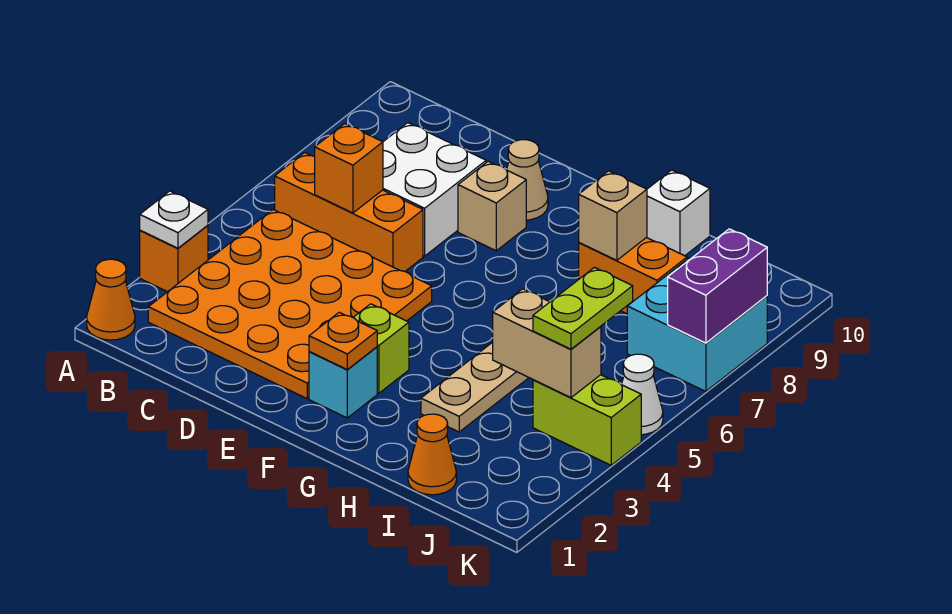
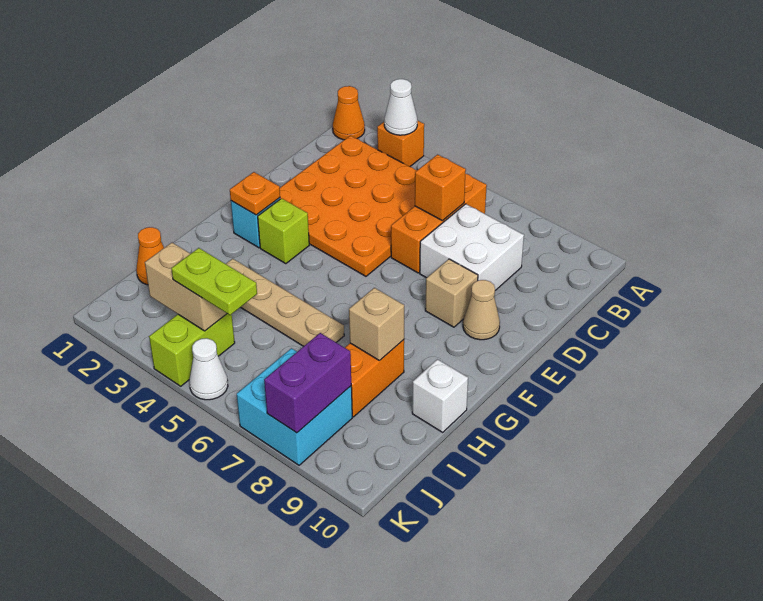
white 1x1 plate [140,191,208,248] -> white 1x1 cone [384,79,418,135]
tan 1x2 brick [493,289,601,398] -> tan 1x2 brick turned to [145,243,227,331]
purple 1x2 brick [668,229,767,343] -> purple 1x2 brick turned to [264,333,351,433]

